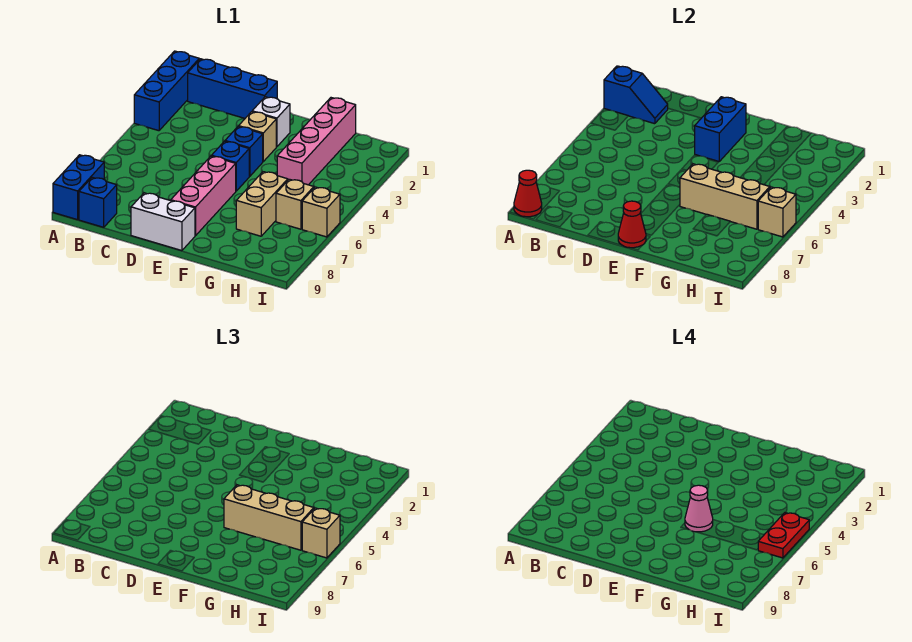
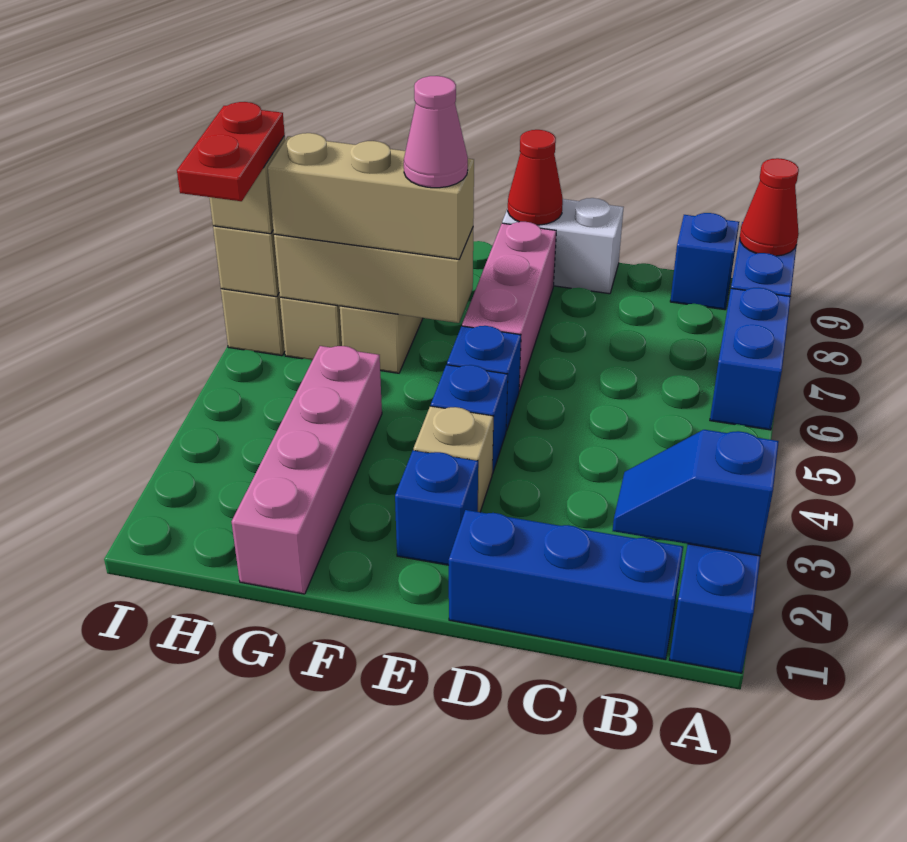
white 1x1 brick [252,97,290,147] -> blue 1x1 brick [395,450,478,565]
blue 1x2 brick [695,97,746,161] -> blue 1x2 brick moved to [710,288,791,430]

